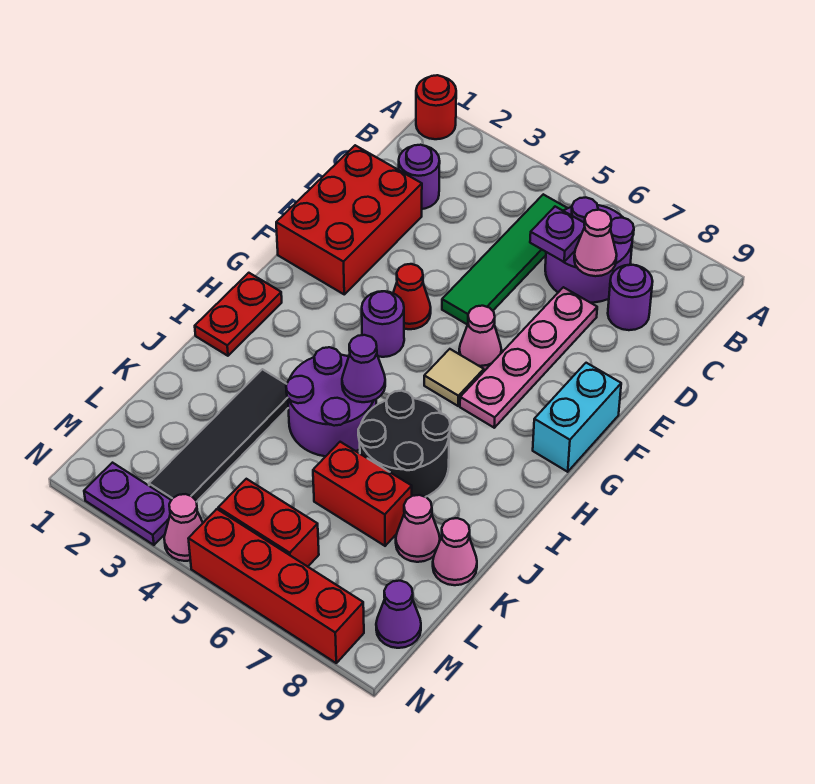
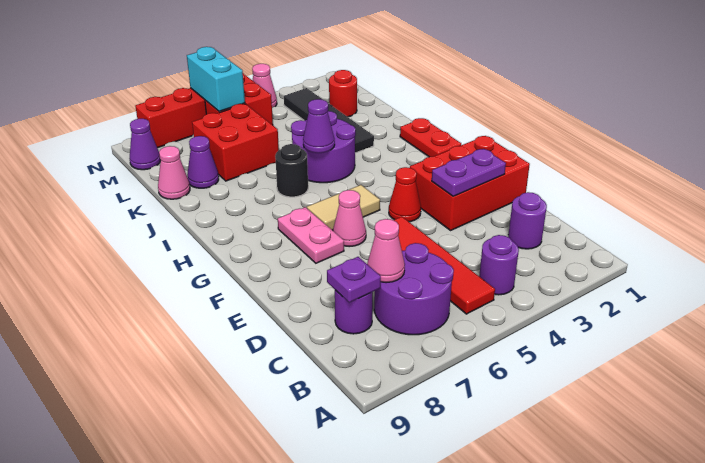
red 1x1 round brick [416,75,456,139] -> red 1x1 round brick moved to [329,70,357,117]
green 1x4 tile [442,194,568,325] -> red 1x4 tile [394,217,495,314]
purple 1x1 plate [530,207,585,262] -> purple 1x1 plate moved to [327,257,381,303]
red 2x3 brick [276,145,422,294] -> red 2x3 brick turned to [410,136,530,230]
pink 1x4 plate [460,287,597,428] -> pink 1x2 plate [278,207,344,263]
cyan 1x2 brick [533,363,621,472] -> cyan 1x2 brick moved to [187,47,245,111]
purple 1x1 round brick [362,291,404,357] -> purple 1x1 round brick moved to [479,235,519,295]
tan 1x1 tile [424,349,484,406] -> tan 1x2 tile [307,185,380,230]
black 2x2 round brick [358,391,450,497] -> black 1x1 round brick [275,144,308,197]
red 1x2 brick [313,442,412,546] -> red 2x2 brick [192,104,279,181]
pink 1x1 cone [396,495,440,562] -> purple 1x1 cone [187,136,219,188]
purple 1x2 plate [84,463,171,545] -> purple 1x2 plate moved to [432,149,506,196]

